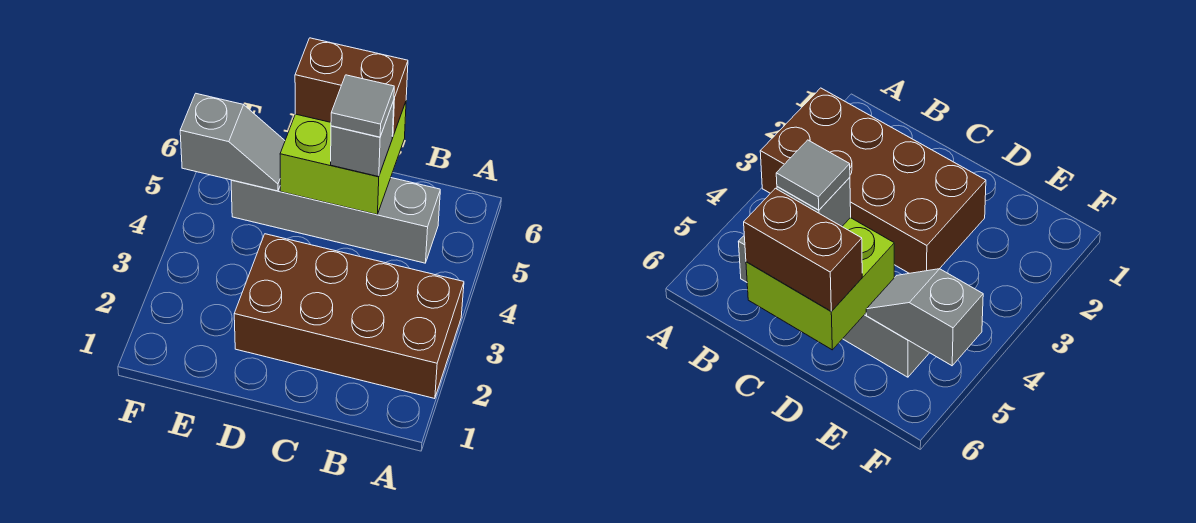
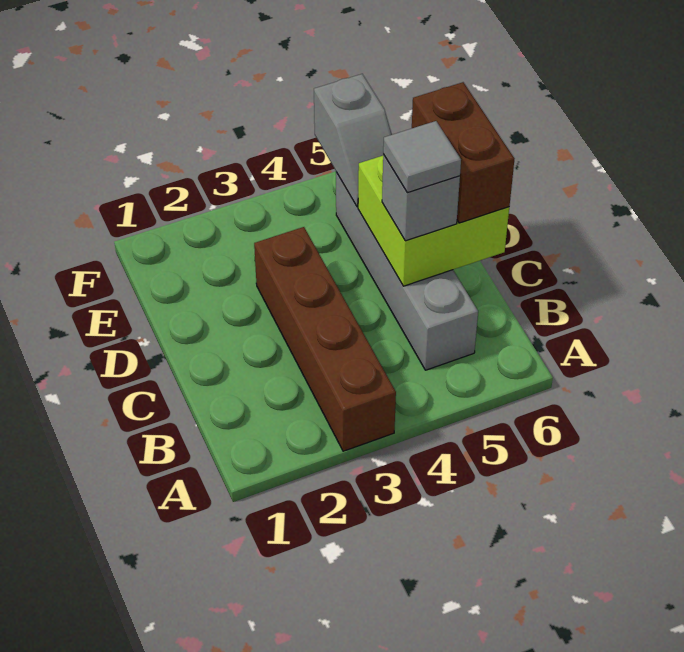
brown 2x4 brick [234,234,464,399] -> brown 1x4 brick [254,227,396,451]

